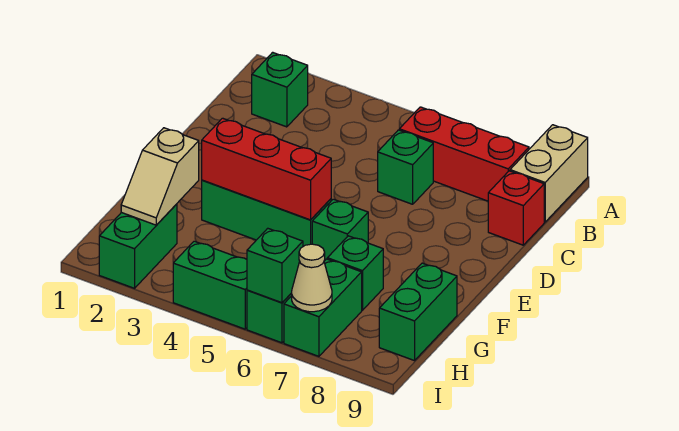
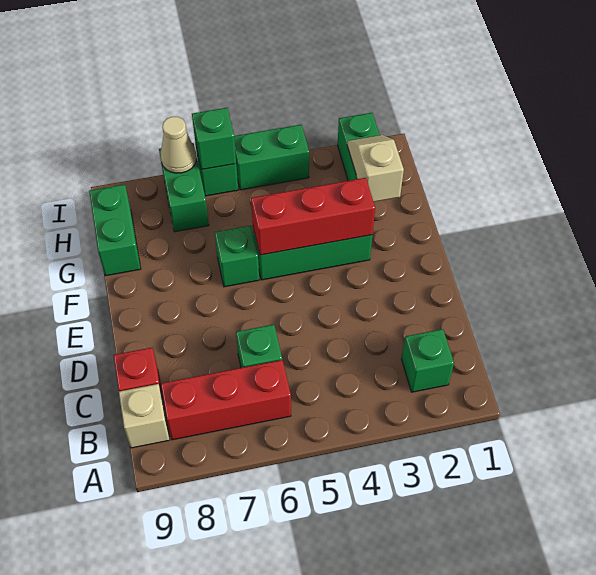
tan 1x2 brick [510,125,588,222] -> tan 1x1 brick [119,384,170,448]
green 1x1 brick [327,236,383,310] -> none

